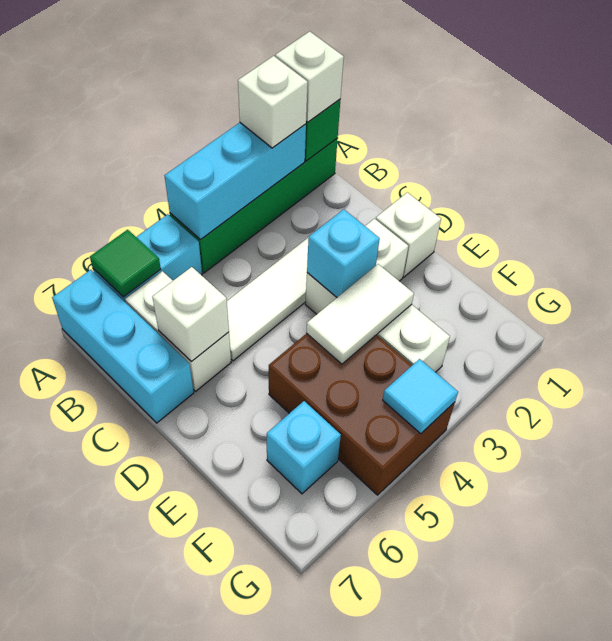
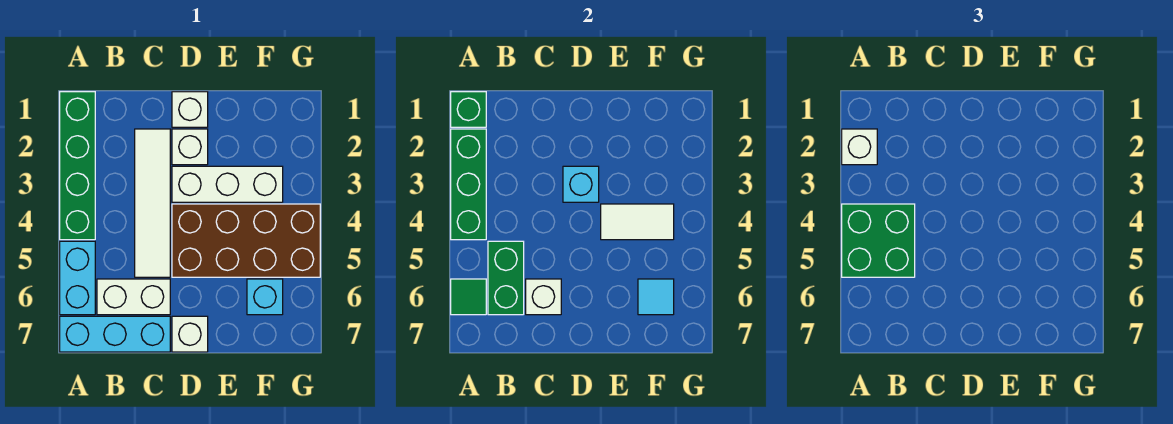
white 1x1 brick [275,31,344,122] -> white 1x1 brick moved to [172,316,208,352]
cyan 1x3 brick [165,123,306,239] -> green 1x3 brick [451,129,486,240]
none -> green 2x2 brick [842,204,915,277]
none -> green 1x2 brick [488,241,524,315]
white 1x2 tile [306,264,414,364] -> white 1x2 tile turned to [601,204,674,240]
brown 2x3 brick [269,333,455,495] -> brown 2x4 brick [172,204,320,277]
cyan 1x1 tile [383,359,458,434] -> cyan 1x1 tile moved to [638,279,674,315]

